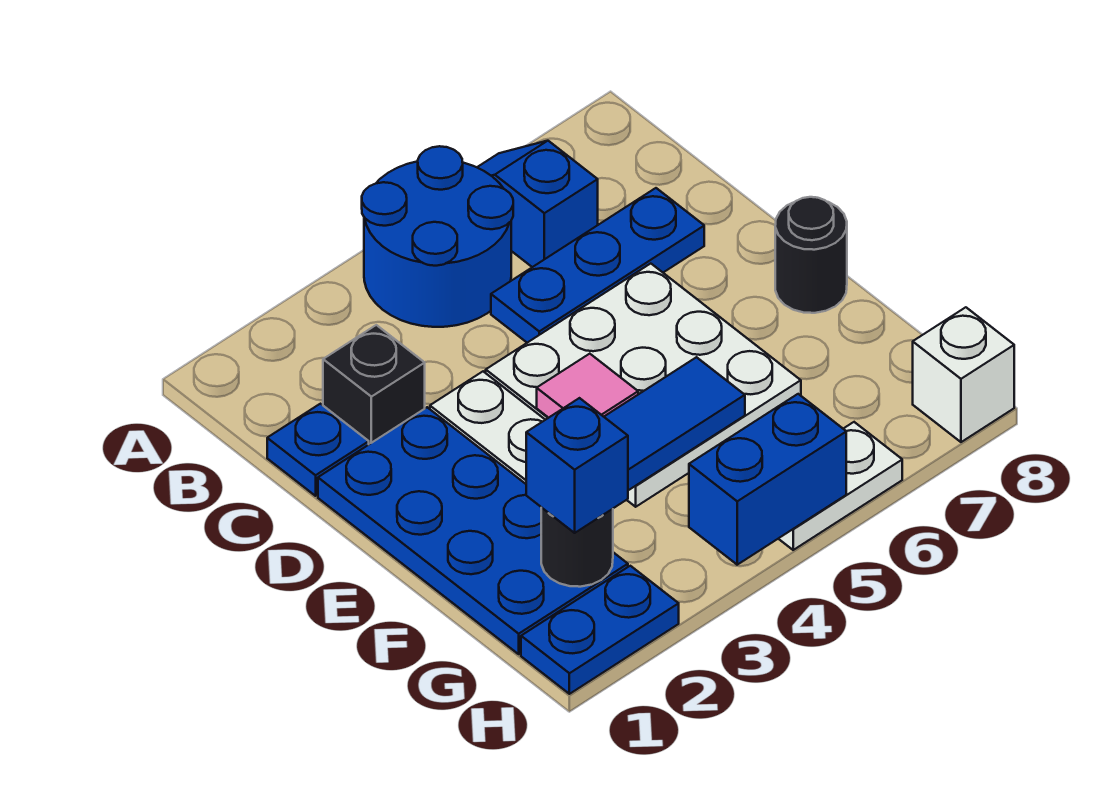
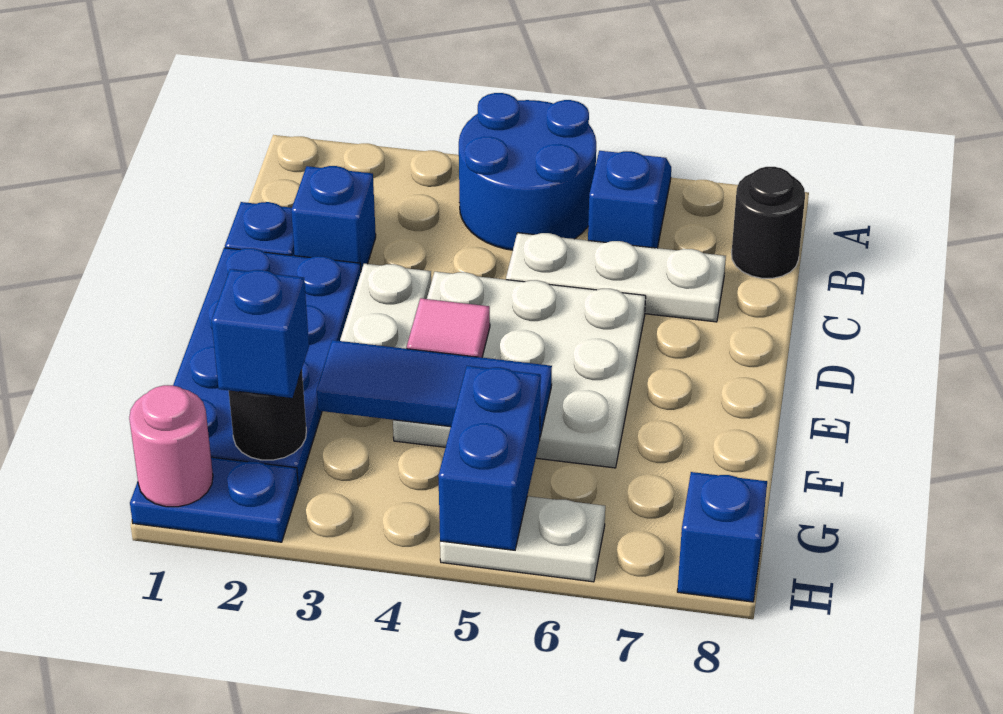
black 1x1 brick [323,325,425,444] -> blue 1x1 brick [291,166,376,271]
blue 1x3 plate [491,188,704,343] -> white 1x3 plate [506,233,726,322]
black 1x1 round brick [775,197,847,313] -> black 1x1 round brick moved to [732,167,805,278]
none -> pink 1x1 round brick [129,385,213,507]
blue 1x2 brick [689,394,846,565] -> blue 1x2 brick turned to [438,366,541,550]
white 1x1 brick [913,307,1014,442] -> blue 1x1 brick [677,472,767,602]

